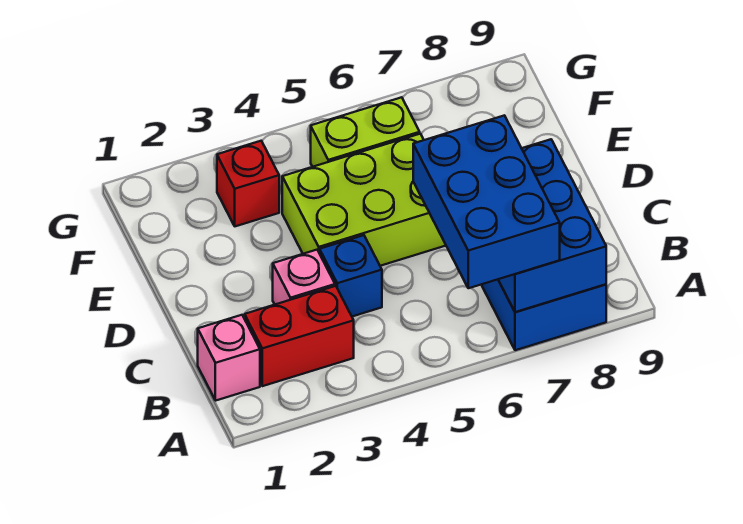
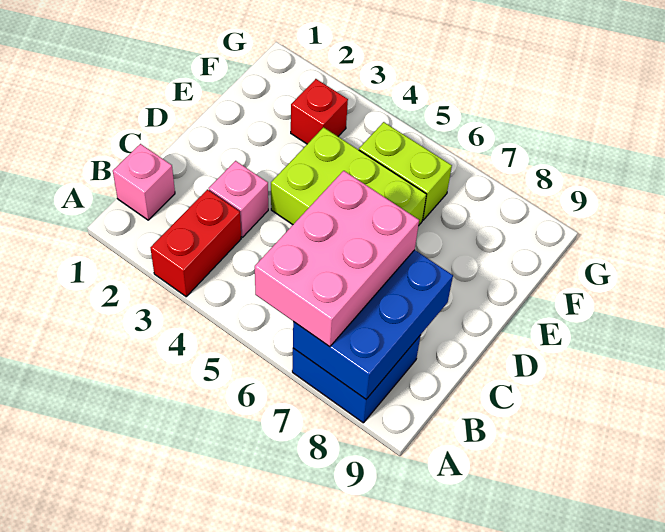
blue 2x3 brick [413,115,560,288] -> pink 2x3 brick [255,171,419,347]
red 1x2 brick [245,286,354,386] -> red 1x2 brick turned to [151,189,241,297]
blue 1x1 brick [320,235,382,316] -> none

